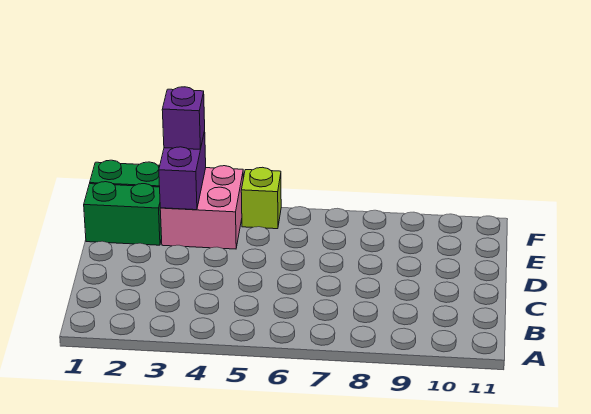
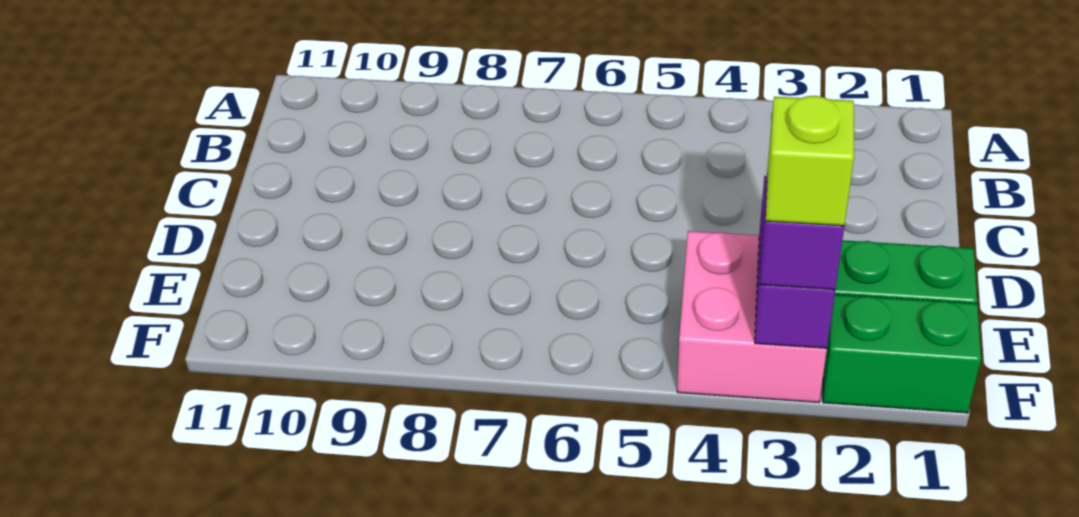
lime 1x1 brick [241,167,281,229] -> lime 1x1 brick moved to [766,96,854,226]

